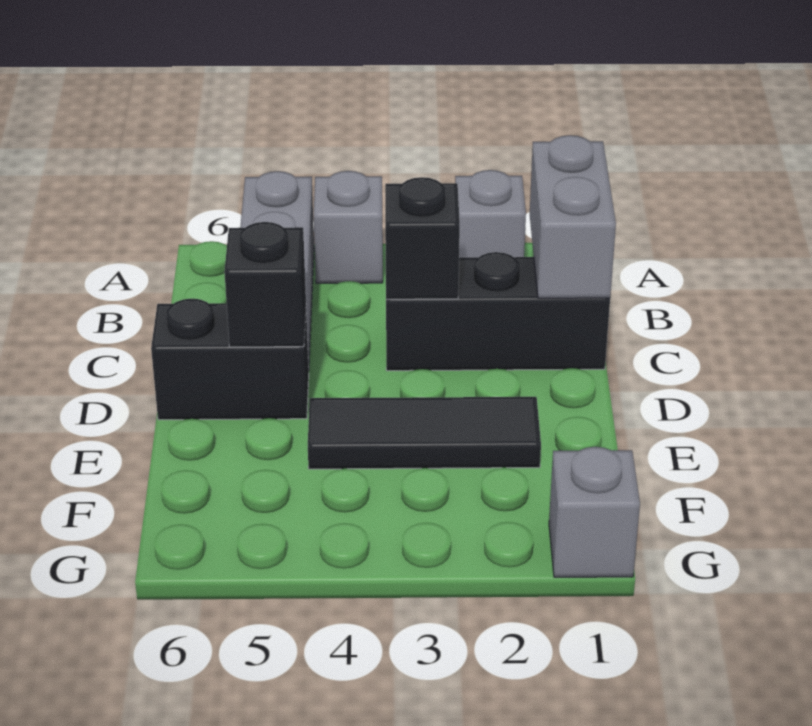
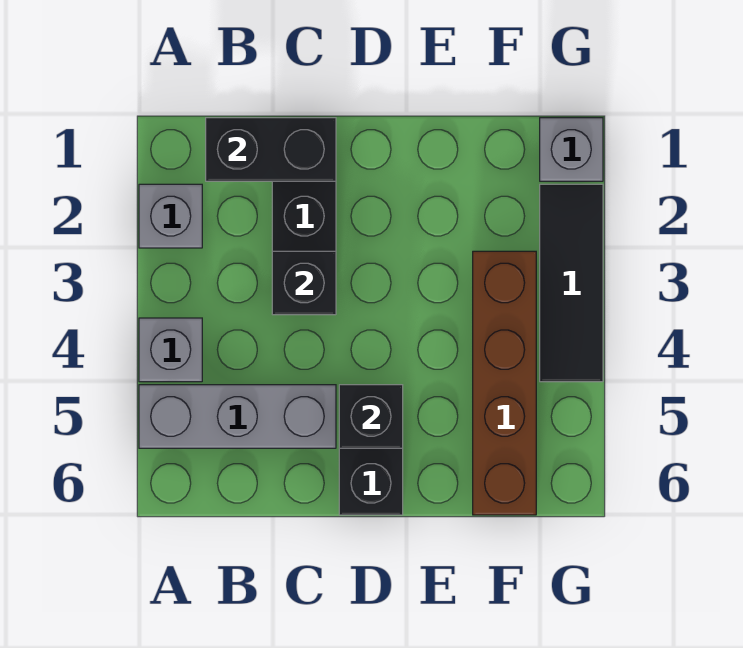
grey 1x2 brick [530,135,616,298] -> black 1x2 brick [206,118,336,181]
black 1x3 tile [308,397,541,469] -> black 1x3 tile moved to [540,184,603,382]
none -> brown 1x4 brick [473,251,536,515]

